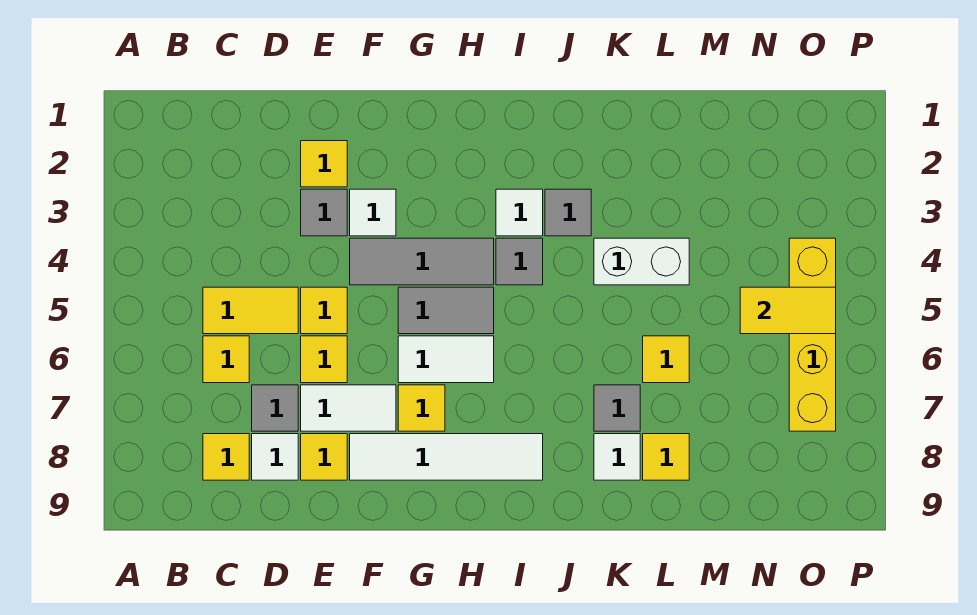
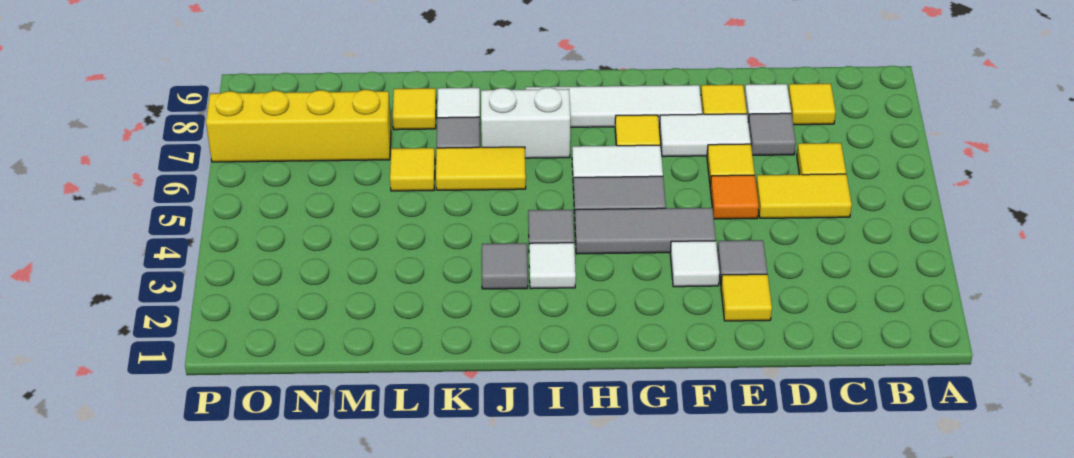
yellow 1x1 tile [301,287,347,334] -> orange 1x1 tile [710,175,759,219]
white 1x2 brick [594,238,689,285] -> white 1x2 brick moved to [481,88,570,158]
yellow 1x2 tile [740,287,836,334] -> yellow 1x2 tile moved to [436,147,526,190]
yellow 1x4 brick [789,238,836,431] -> yellow 1x4 brick turned to [206,90,391,162]

